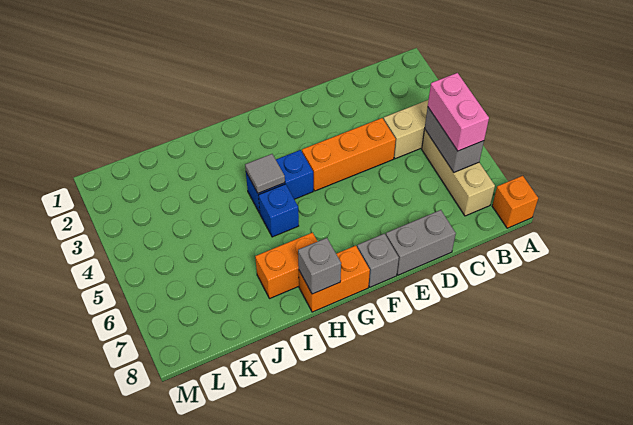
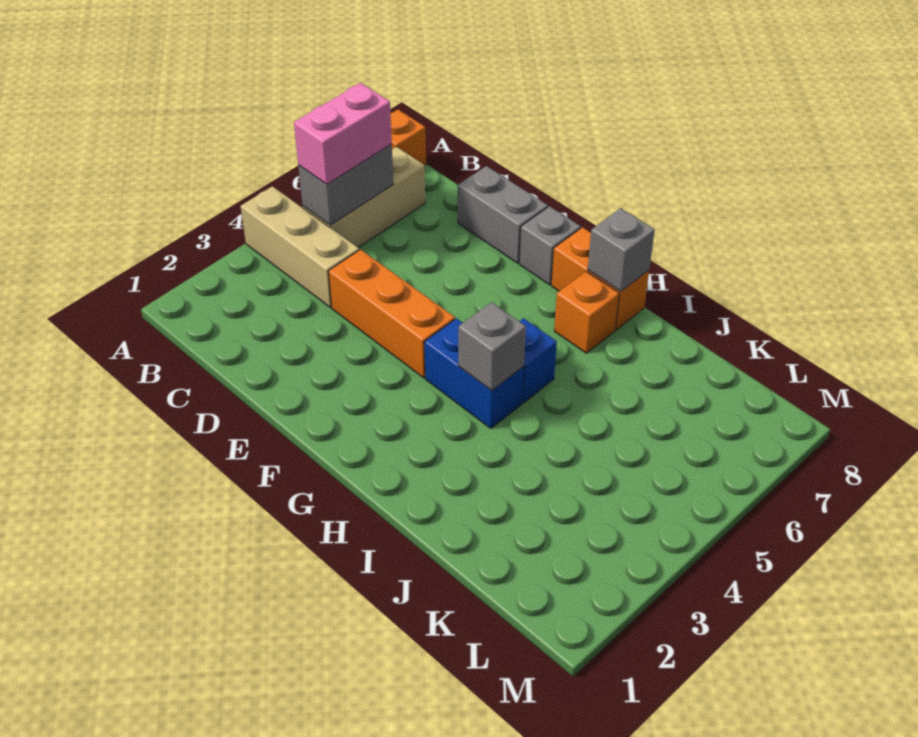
grey 1x1 tile [245,154,285,193] -> grey 1x1 brick [458,302,526,391]
orange 1x2 brick [255,233,318,299] -> orange 1x1 brick [554,271,619,353]

